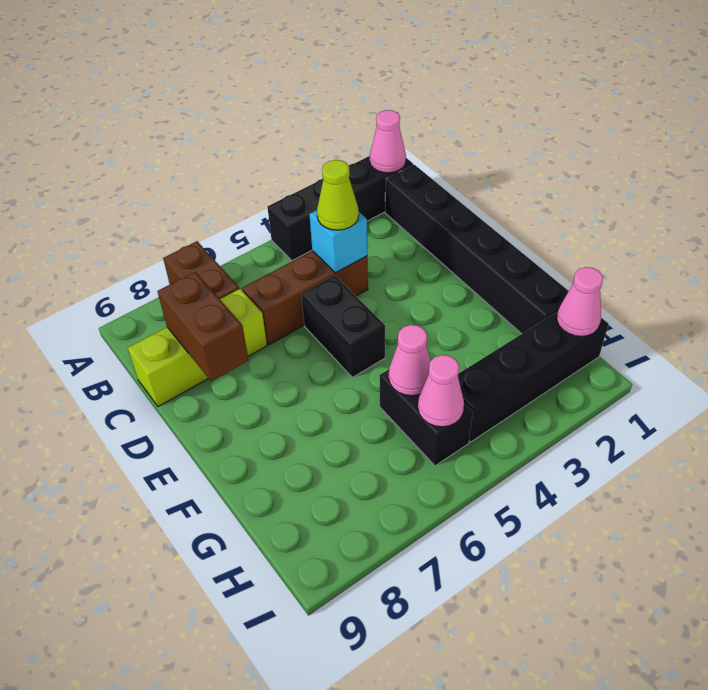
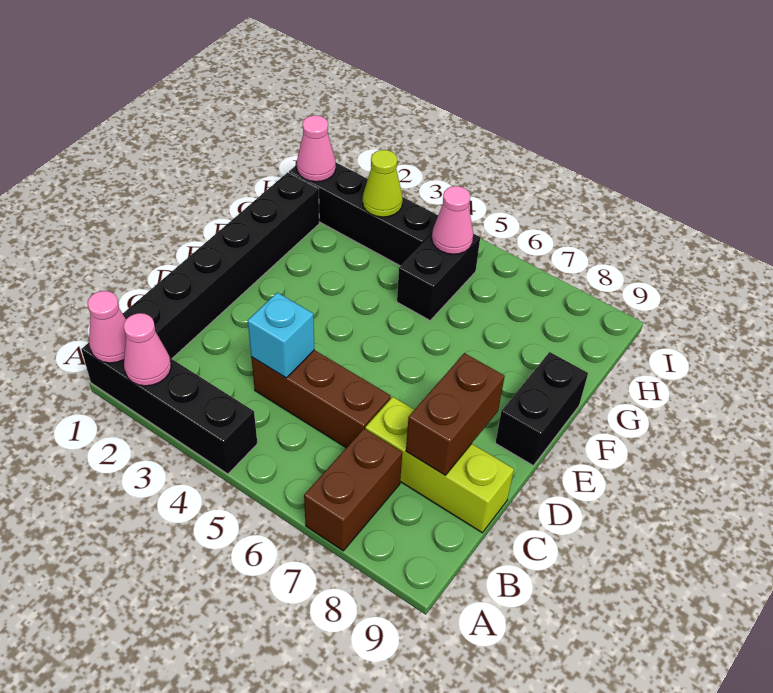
lime 1x1 cone [317,160,359,230] -> lime 1x1 cone moved to [363,150,403,217]
black 1x2 brick [302,276,385,377] -> black 1x2 brick moved to [495,352,588,466]
pink 1x1 cone [389,325,430,396] -> pink 1x1 cone moved to [124,313,171,386]

